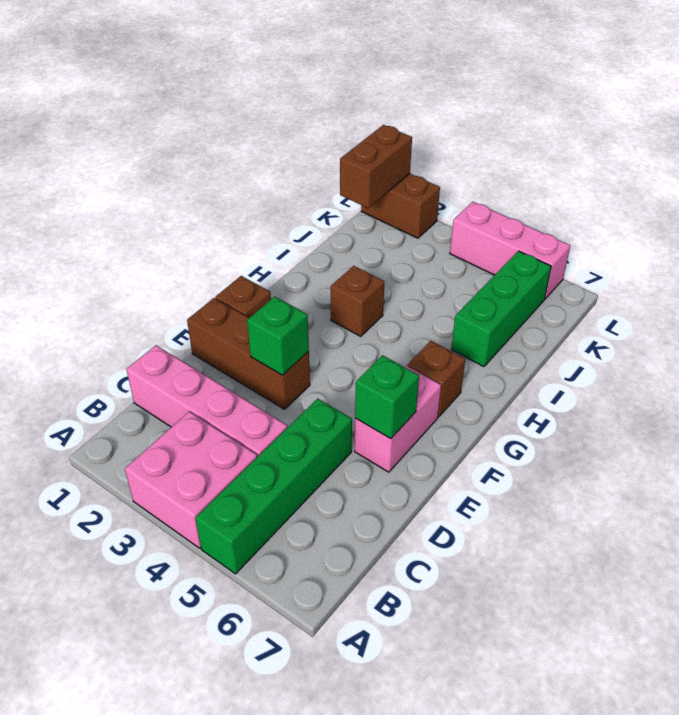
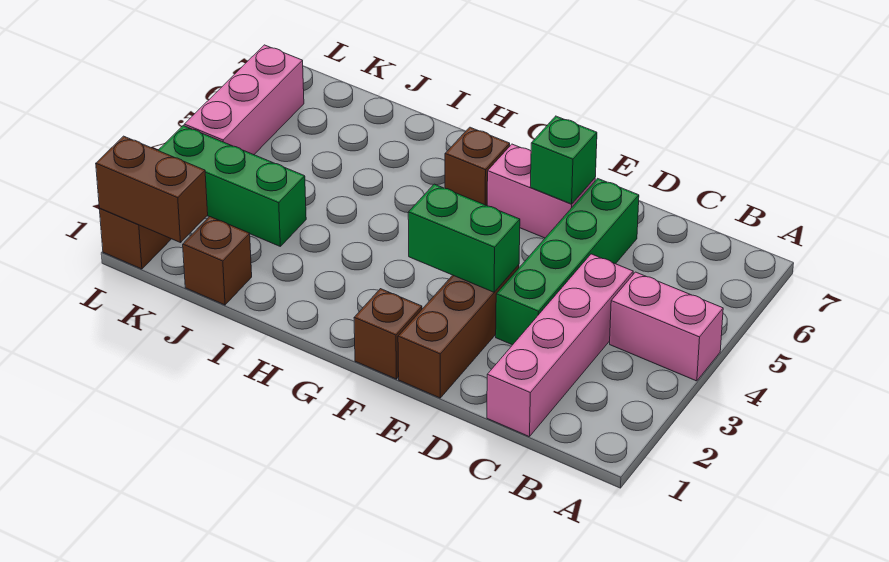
pink 2x2 brick [125,412,257,548] -> pink 1x2 brick [610,272,723,381]
green 1x4 brick [195,399,352,574] -> green 1x4 brick turned to [496,178,639,345]
green 1x1 brick [247,297,309,375] -> green 1x2 brick [408,184,520,292]
brown 1x1 brick [331,266,384,337] -> brown 1x1 brick moved to [183,217,252,305]
green 1x3 brick [451,251,551,367] -> green 1x3 brick moved to [158,126,306,246]

